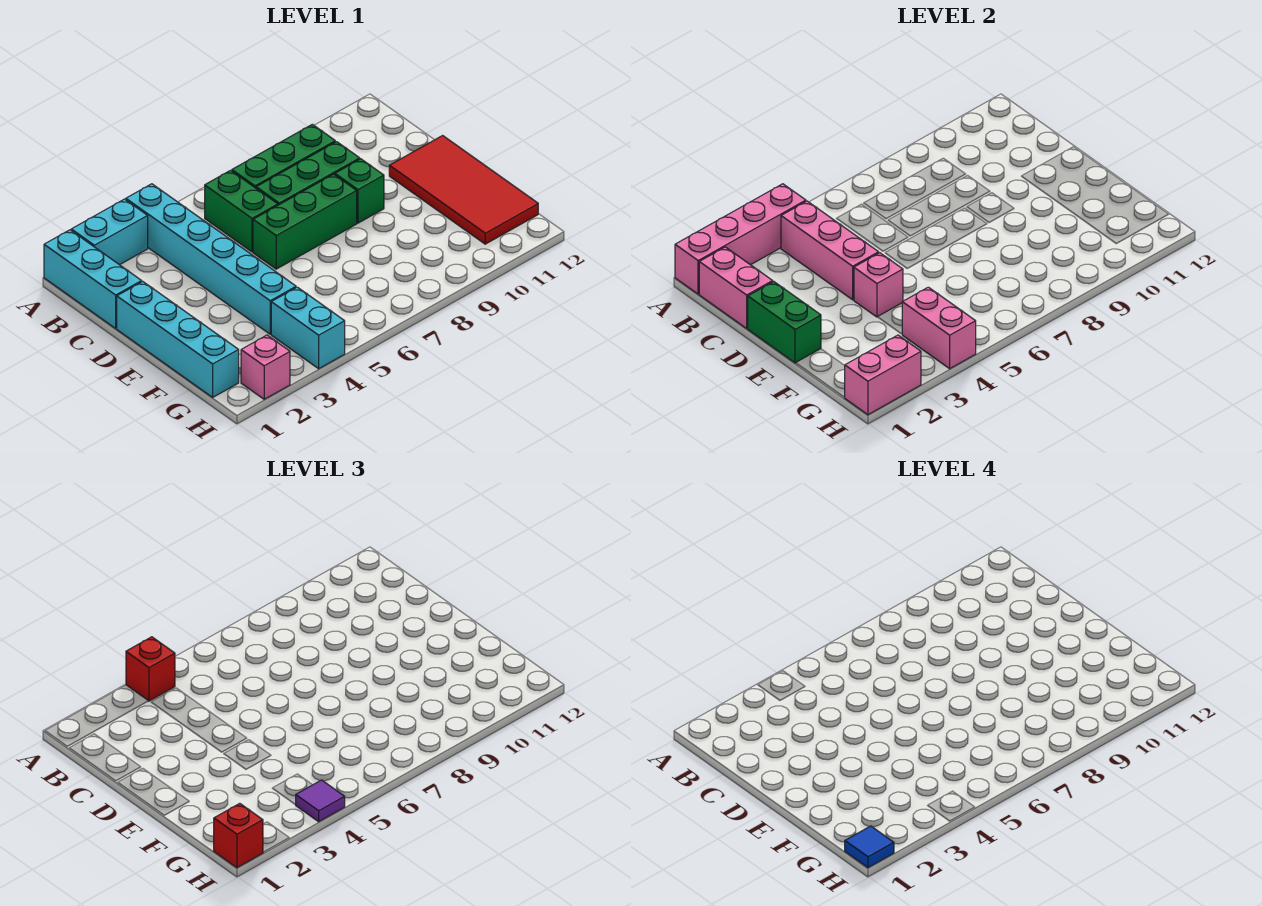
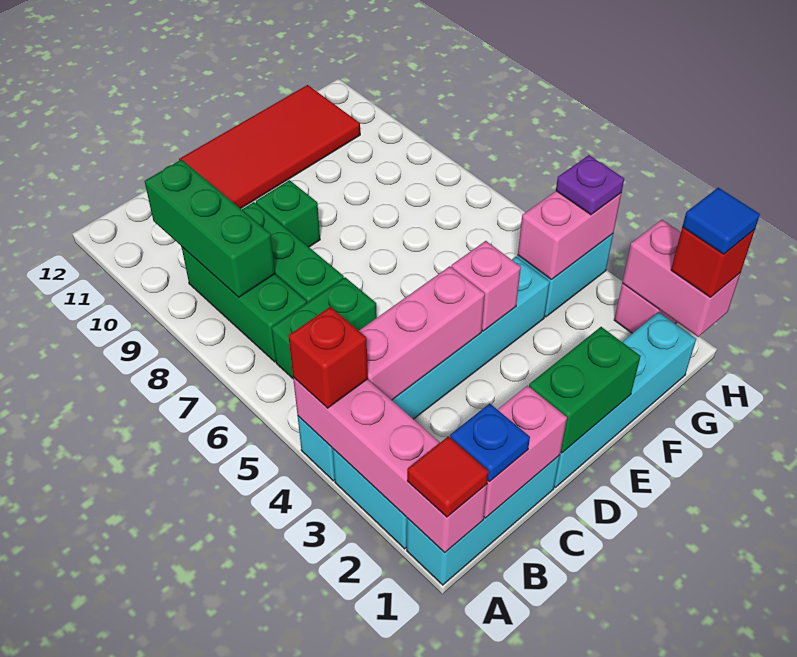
none -> red 1x1 tile [407,436,489,517]
none -> blue 1x1 plate [450,403,530,481]
green 1x3 brick [253,174,357,269] -> green 1x3 brick moved to [145,159,275,297]
purple 1x1 tile [296,780,345,822] -> purple 1x1 plate [556,155,624,215]

